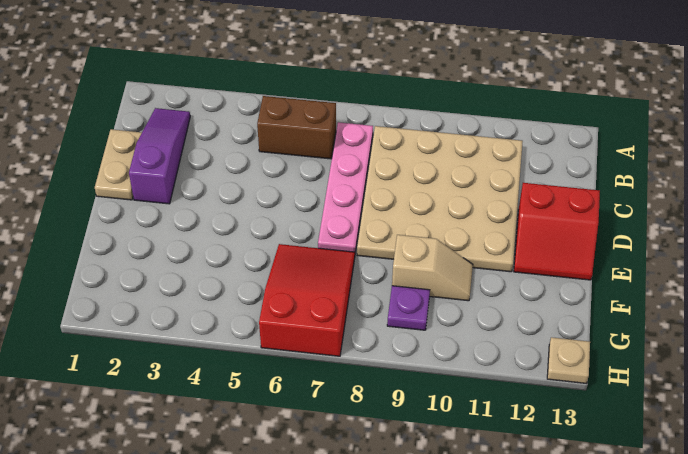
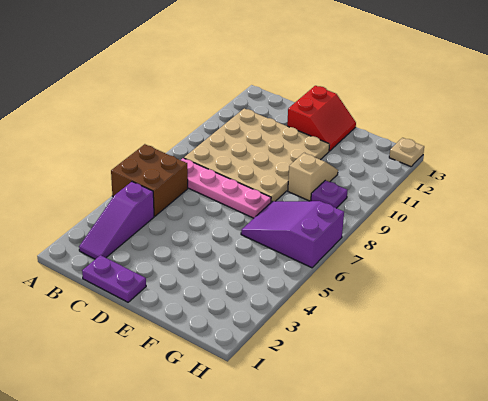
purple 1x3 slope [129,108,190,204] -> purple 1x3 slope turned to [79,182,154,259]
brown 1x2 brick [257,96,336,159] -> brown 2x2 brick [111,144,188,216]
tan 1x2 plate [95,129,142,200] -> purple 1x2 plate [82,255,146,302]
red 2x3 slope [259,244,355,356] -> purple 2x3 slope [241,201,344,268]

